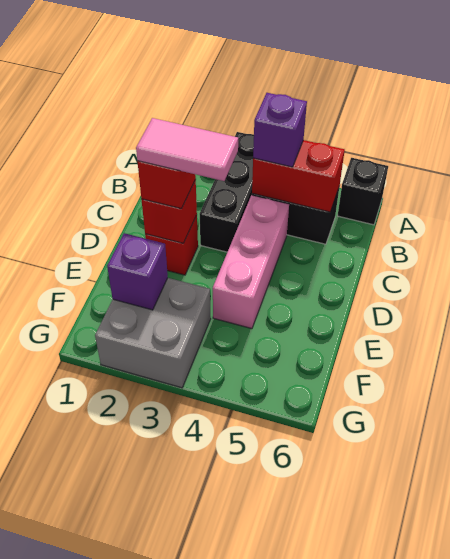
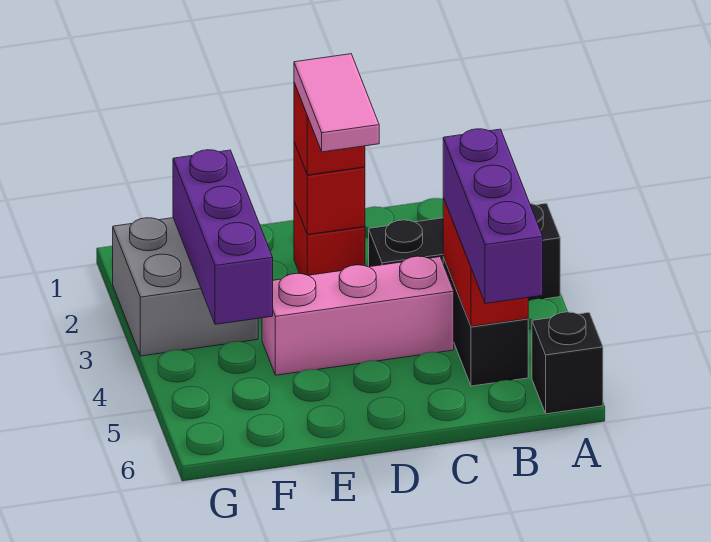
purple 1x1 brick [253,93,307,167] -> purple 1x3 brick [443,129,543,304]
purple 1x1 brick [107,233,168,310] -> purple 1x3 brick [173,150,273,324]

